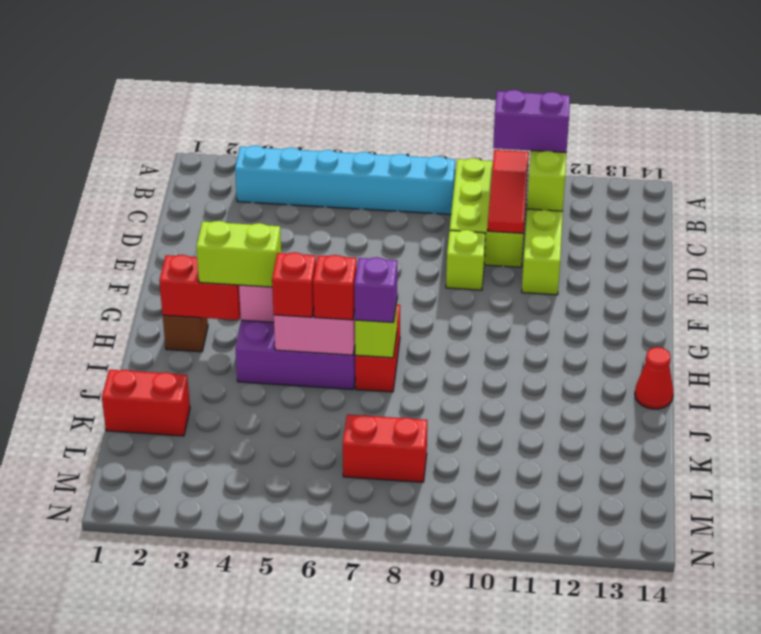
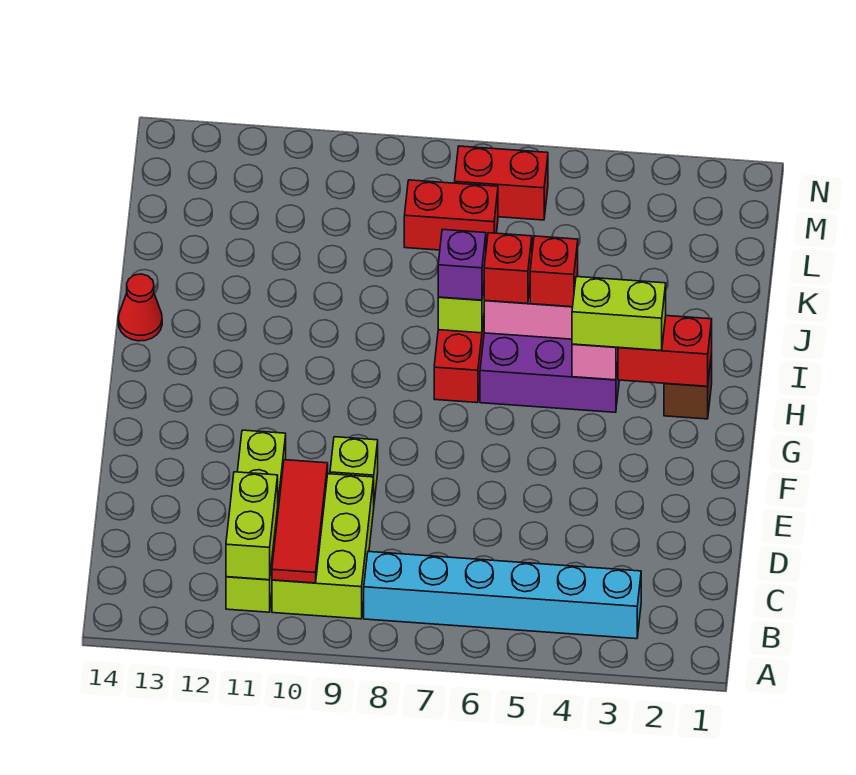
purple 1x2 brick [493,90,570,153] -> none
red 1x2 brick [102,370,190,436] -> red 1x2 brick moved to [455,146,548,220]

